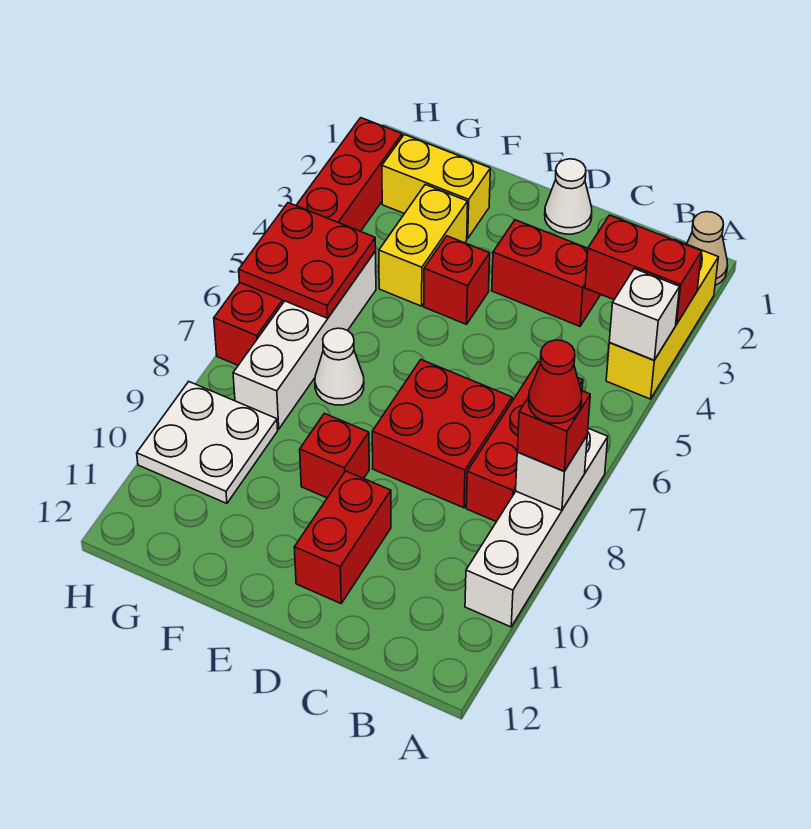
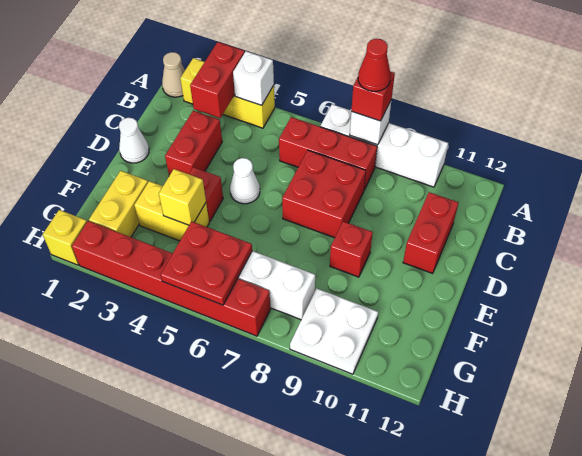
red 1x2 brick [294,471,391,603] -> red 1x2 brick turned to [403,192,458,273]
none -> yellow 1x1 brick [159,169,206,225]
white 1x1 cone [315,328,364,405] -> white 1x1 cone moved to [230,158,260,204]
none -> yellow 1x1 brick [43,210,87,265]

